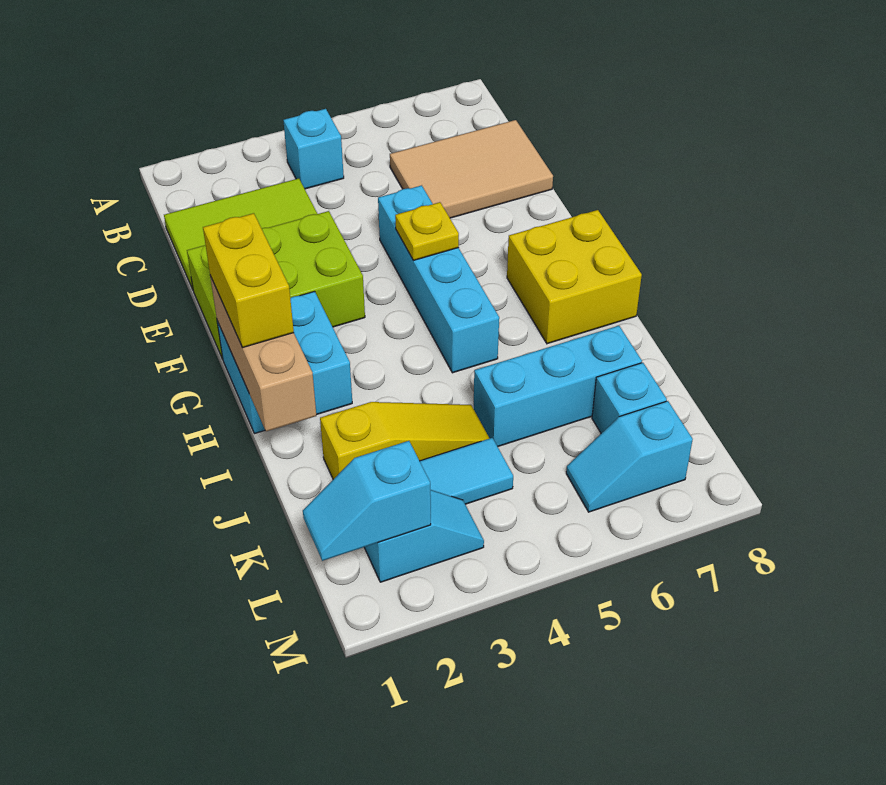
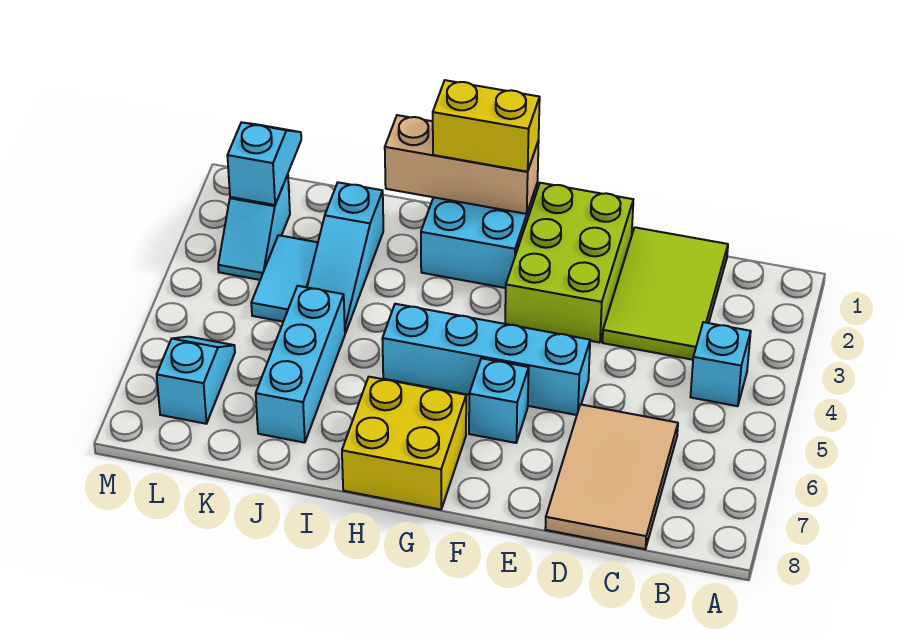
yellow 1x1 plate [395,202,459,260] -> none
yellow 1x3 slope [320,402,489,479] -> cyan 1x3 slope [307,182,383,333]
cyan 1x1 brick [592,363,667,433] -> cyan 1x1 brick moved to [469,358,529,443]

